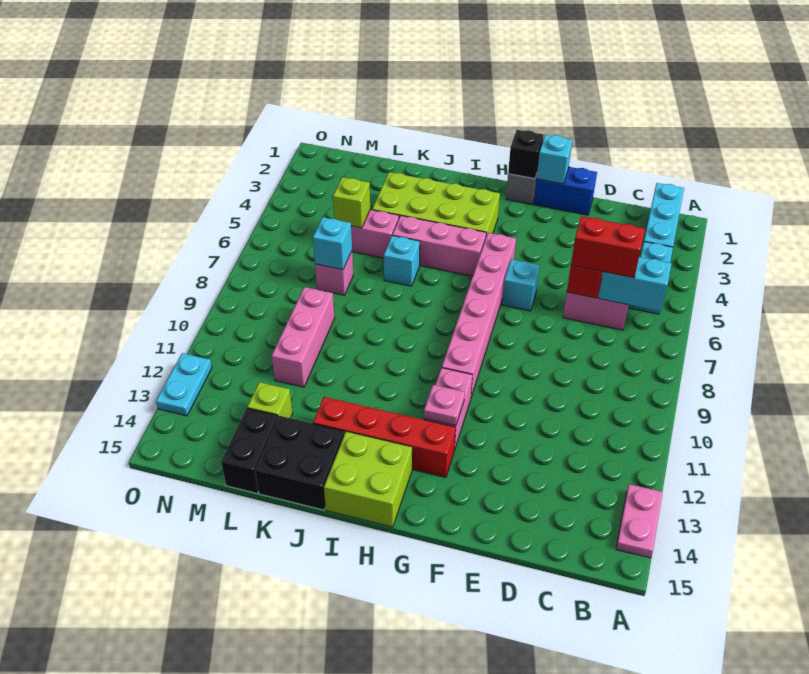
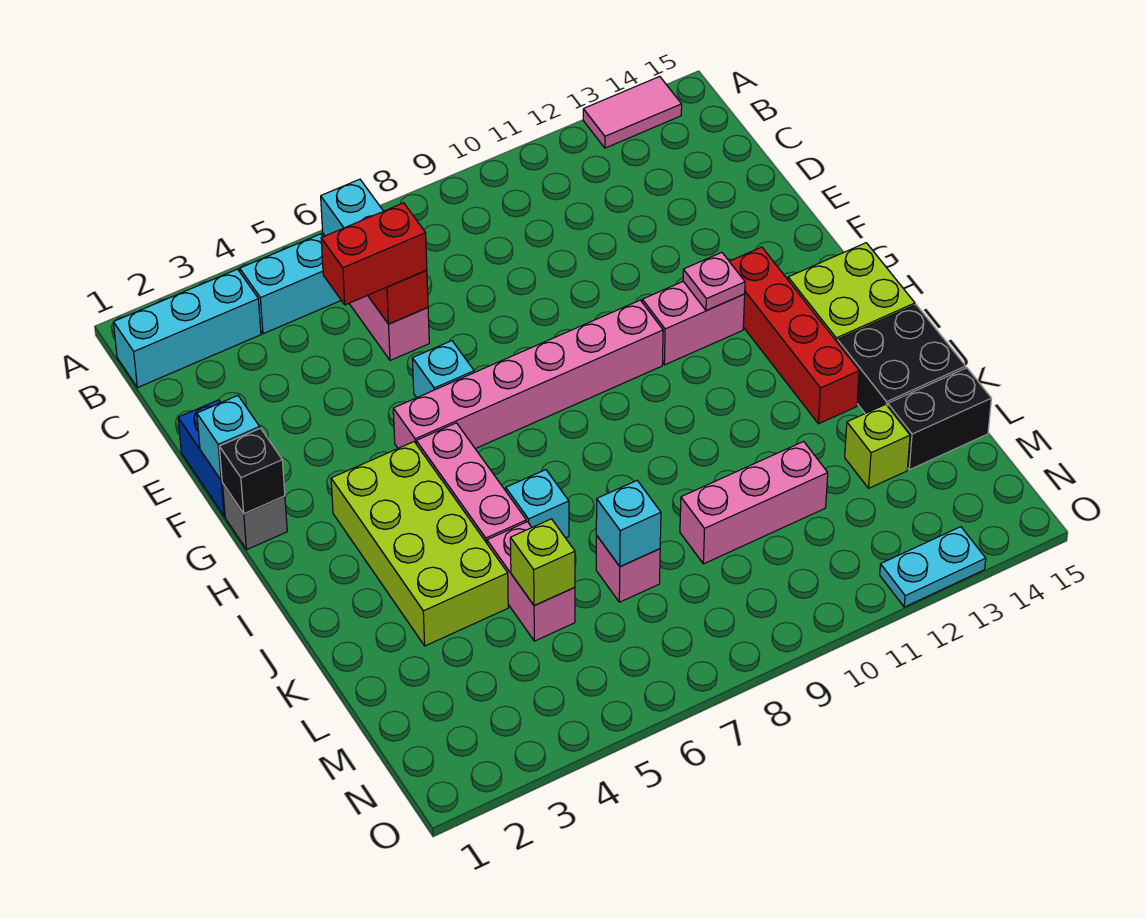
pink 1x2 plate [616,484,663,558] -> pink 1x2 tile [583,76,682,148]
red 1x2 brick [571,216,645,278] -> red 1x2 brick turned to [321,203,427,305]

